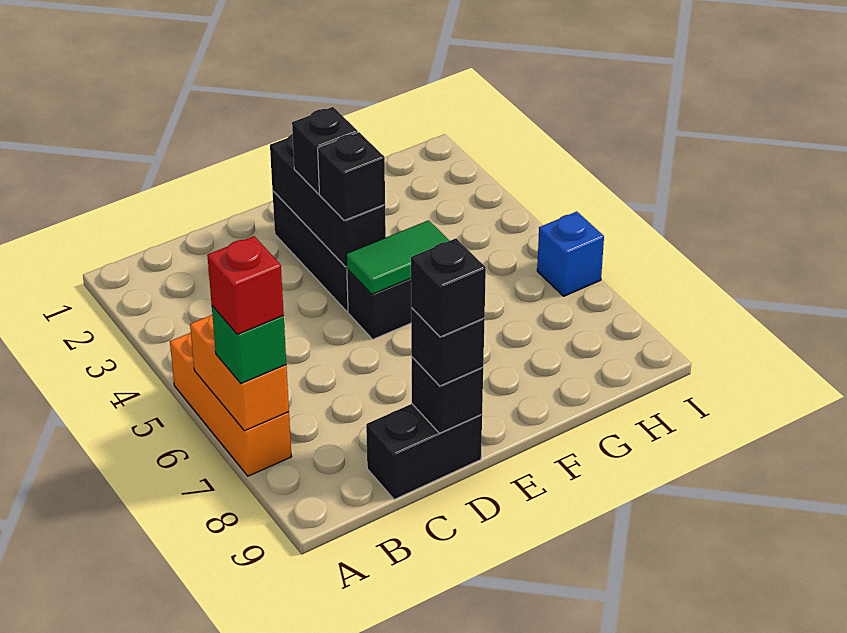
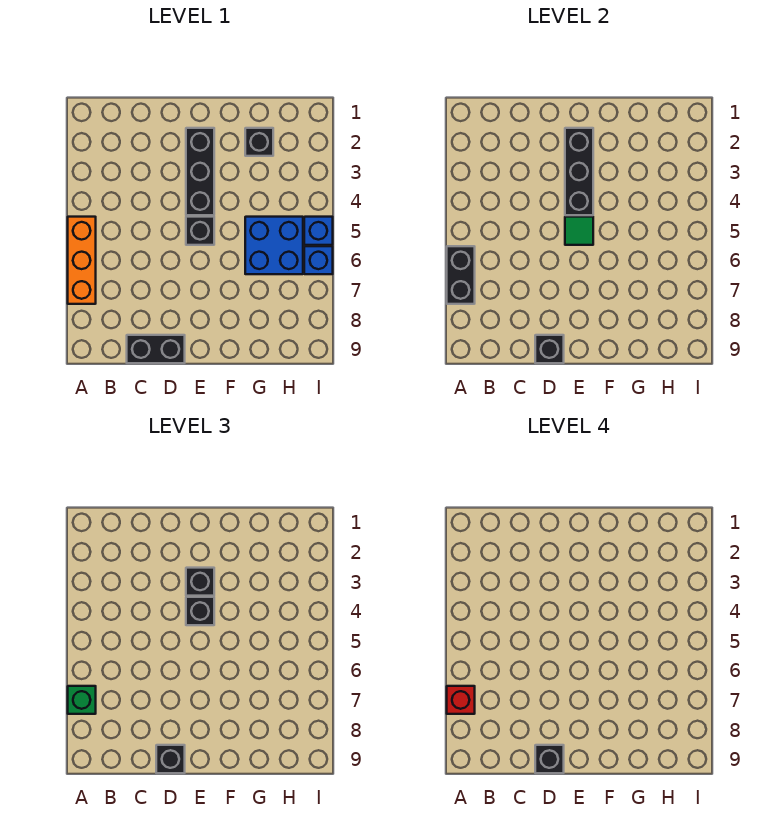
orange 1x2 brick [190,315,289,431] -> black 1x2 brick [447,246,475,304]
green 1x2 tile [346,220,449,294] -> green 1x1 tile [565,217,593,245]
none -> black 1x1 brick [245,128,273,156]
none -> blue 2x2 brick [245,217,303,274]
none -> blue 1x1 brick [304,217,333,245]

